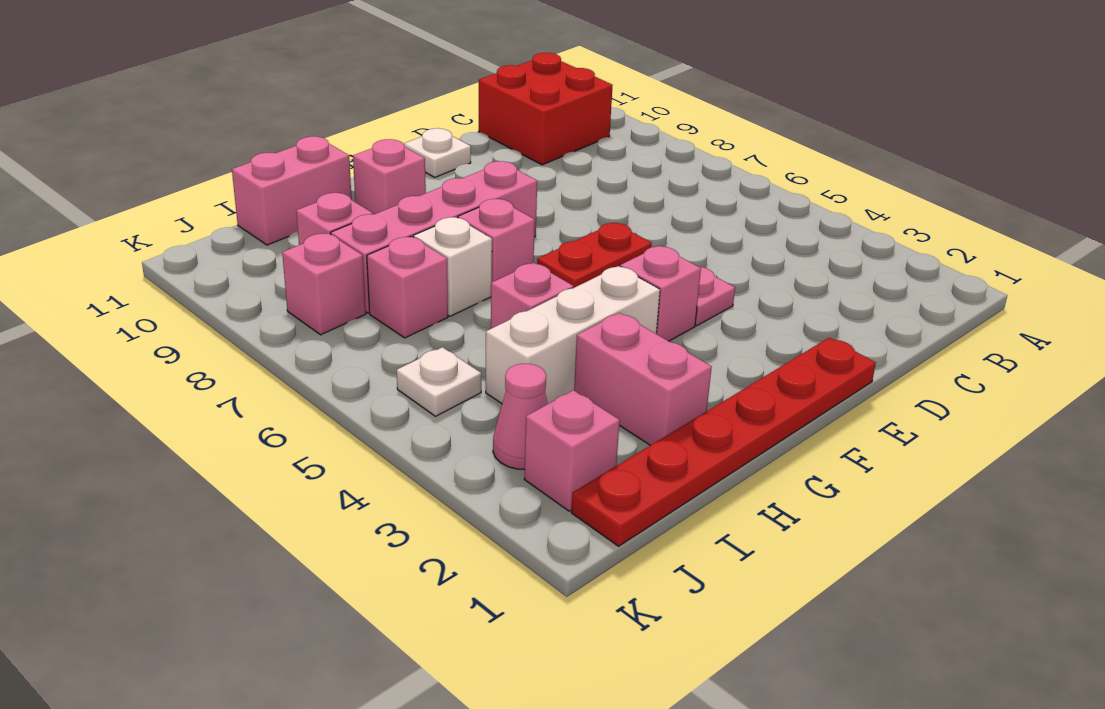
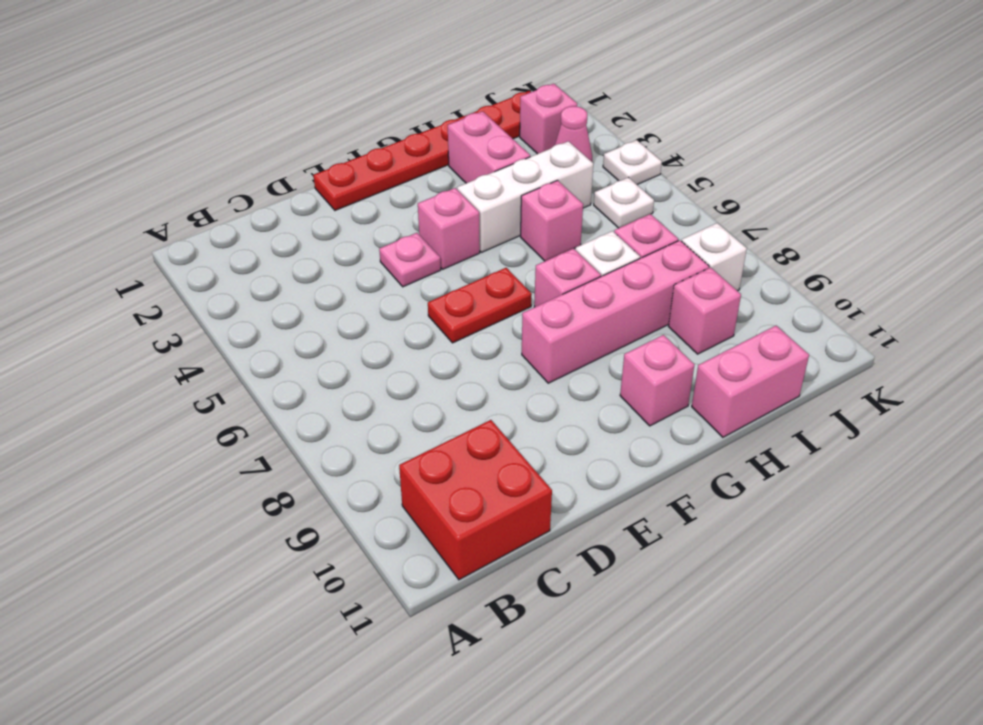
white 1x1 plate [404,128,471,177] -> white 1x1 plate moved to [603,140,662,185]
pink 1x1 brick [282,233,366,335] -> white 1x1 brick [682,223,747,291]

